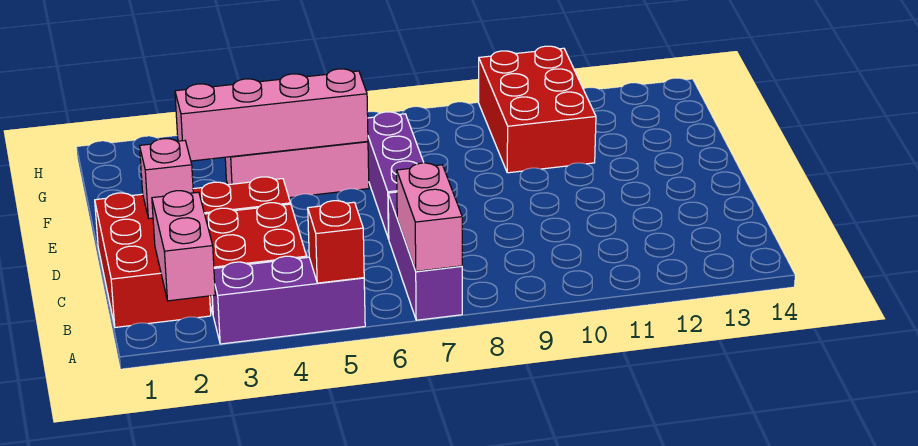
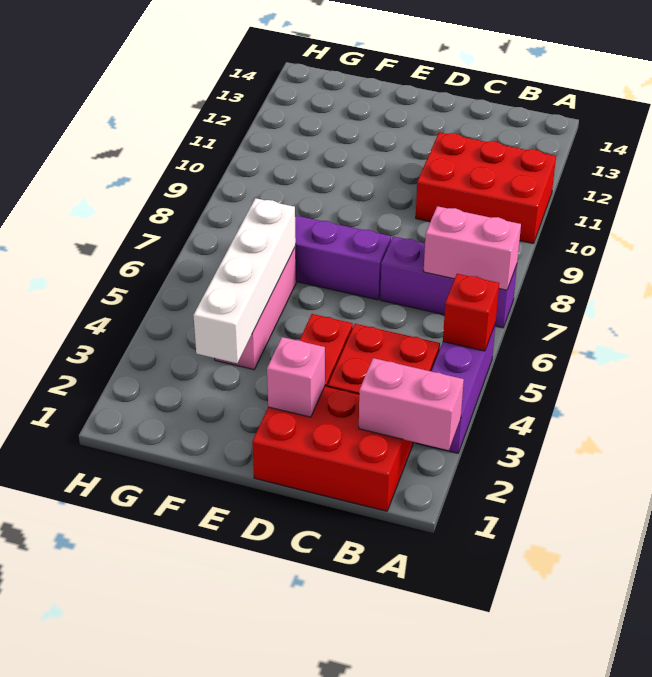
pink 1x4 brick [175,69,368,161] -> white 1x4 brick [193,198,296,363]
red 2x3 brick [479,46,596,173] -> red 2x3 brick moved to [416,132,556,244]

